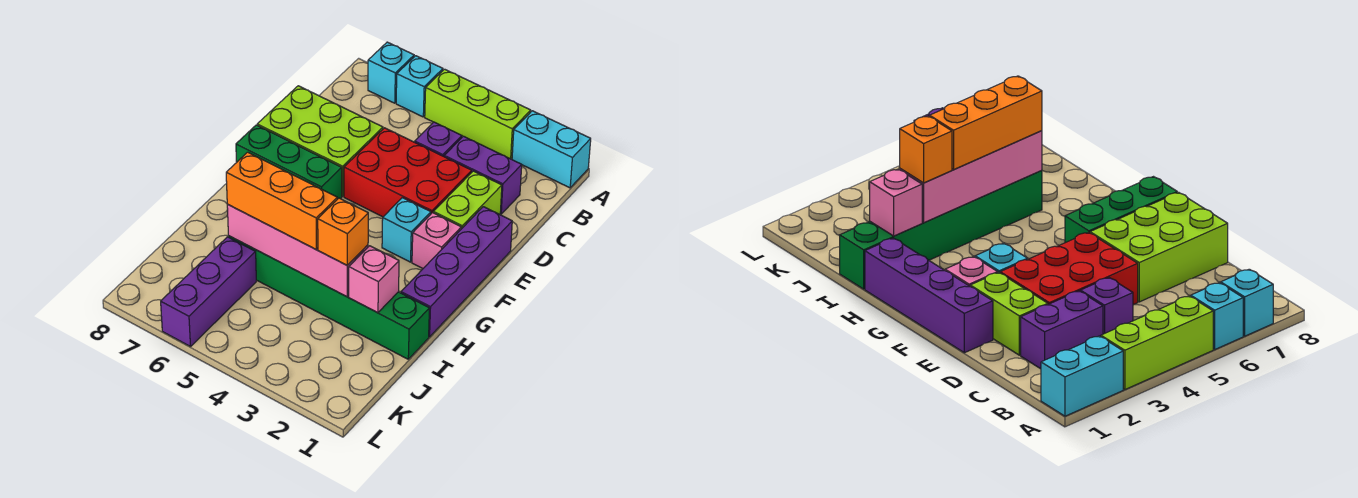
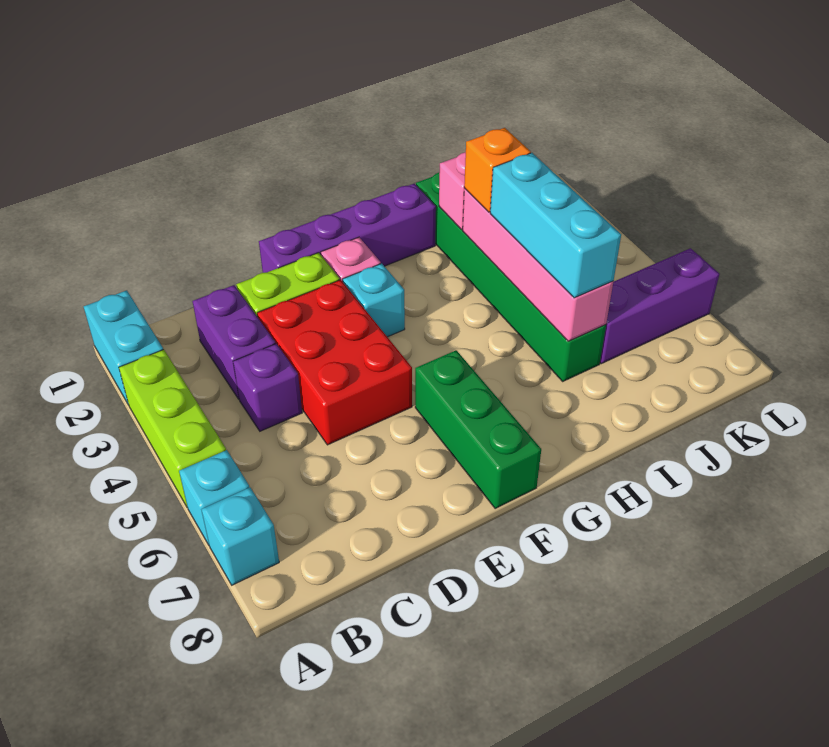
lime 2x3 brick [257,86,383,197] -> none
orange 1x3 brick [226,152,337,250] -> cyan 1x3 brick [490,153,621,298]

